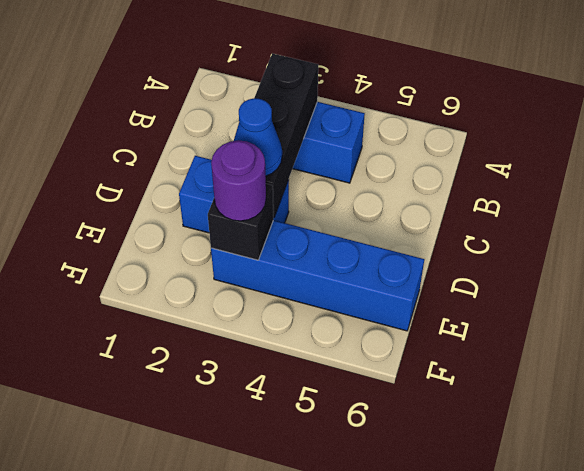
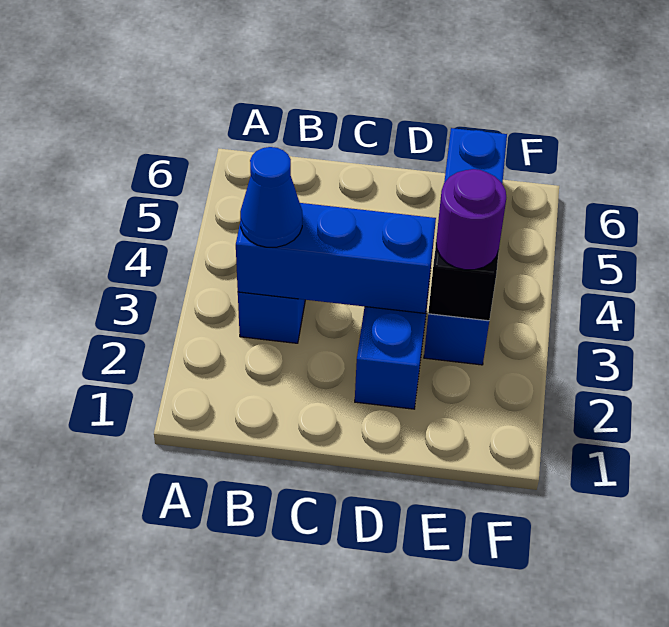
black 1x3 brick [254,53,318,218] -> blue 1x3 brick [236,203,436,313]
blue 1x1 cone [234,98,282,176] -> blue 1x1 cone moved to [240,147,302,247]

